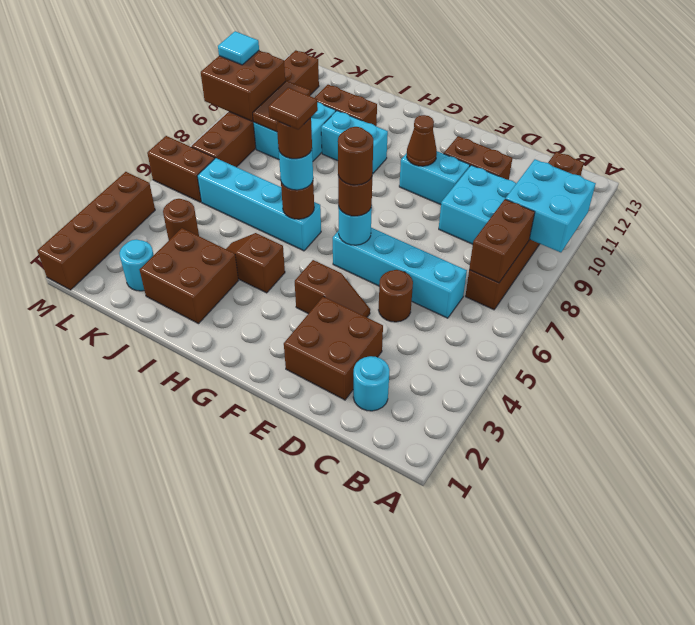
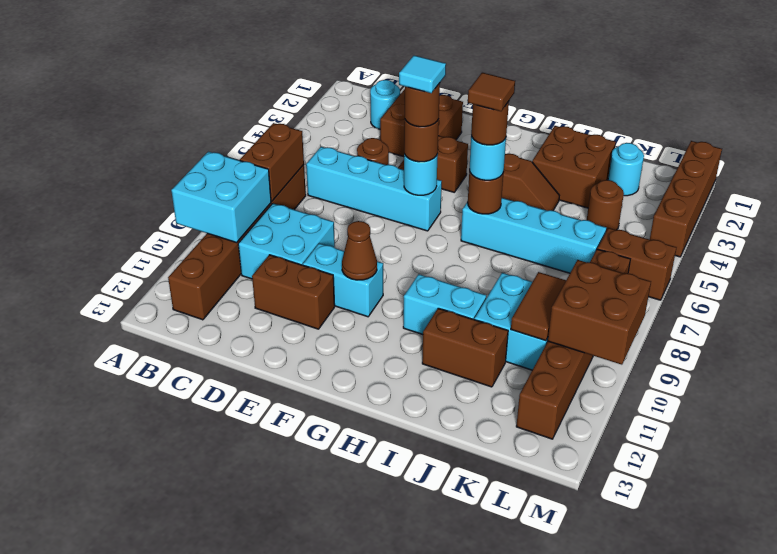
cyan 1x1 tile [218,31,259,65] -> cyan 1x1 tile moved to [399,55,446,93]

